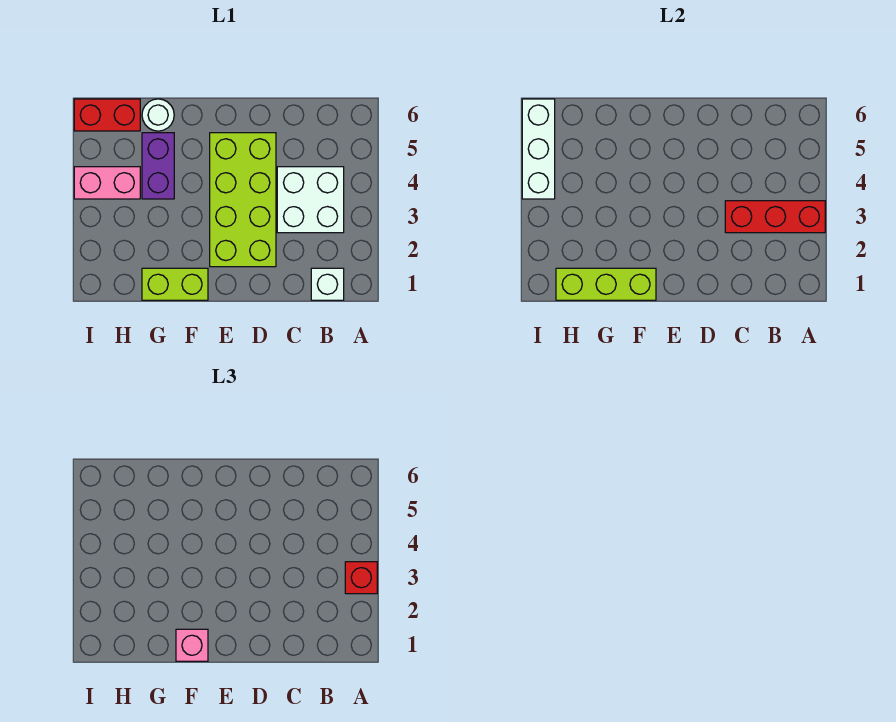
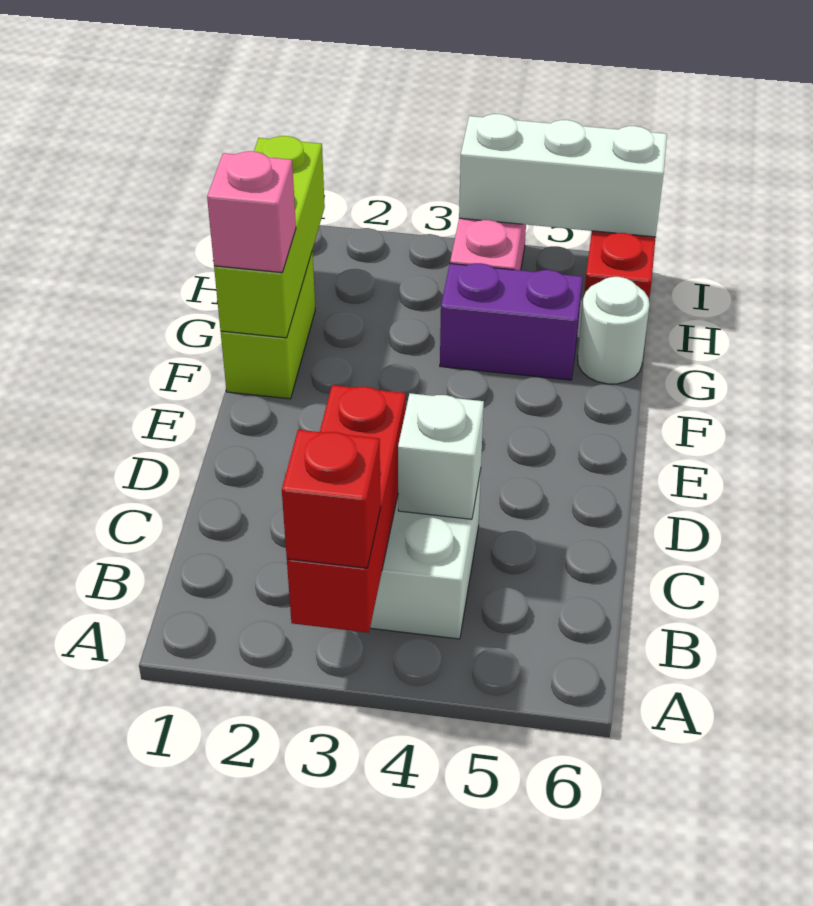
white 1x1 brick [311,268,344,300] -> white 1x1 brick moved to [398,393,484,519]
lime 2x4 brick [210,133,276,267] -> none

